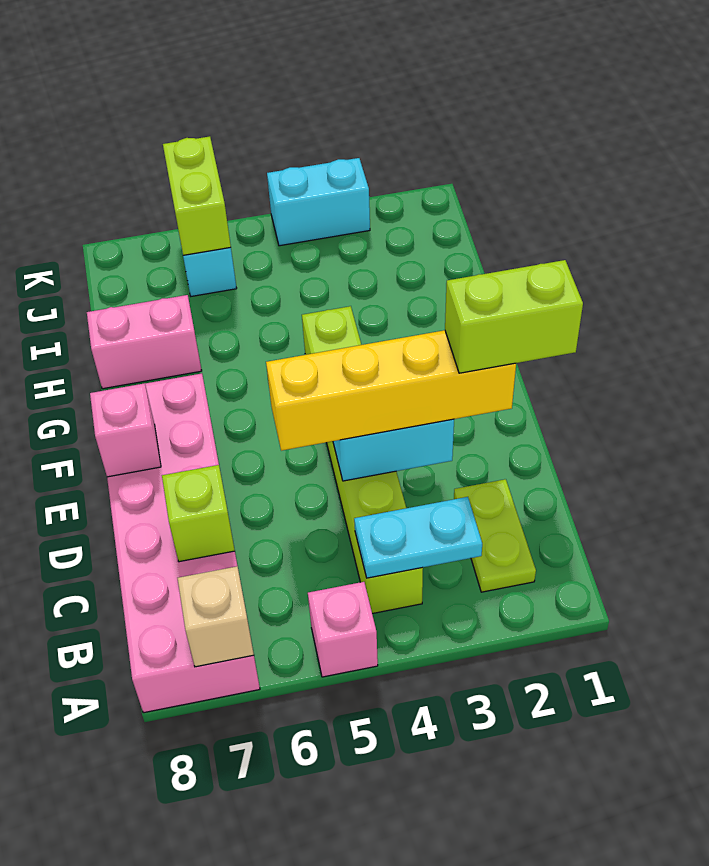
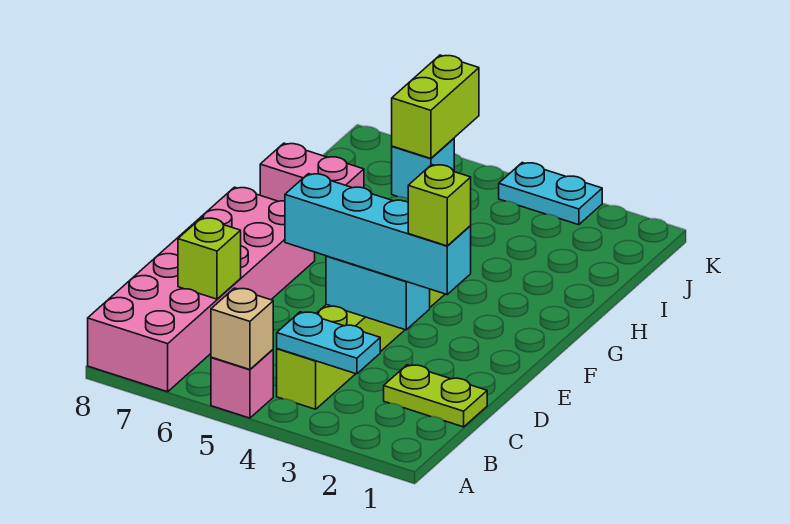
tan 1x1 brick [178,566,254,667] -> tan 1x1 brick moved to [211,288,273,370]
lime 1x2 plate [454,479,536,592] -> lime 1x2 plate turned to [384,365,487,427]
lime 1x2 brick [445,260,583,373] -> lime 1x1 brick [408,165,471,246]
yellow 1x4 brick [266,330,516,451] -> cyan 1x4 brick [285,174,471,294]
pink 1x1 brick [90,383,161,477] -> none
cyan 1x2 brick [267,158,370,246] -> cyan 1x2 plate [499,163,602,225]

